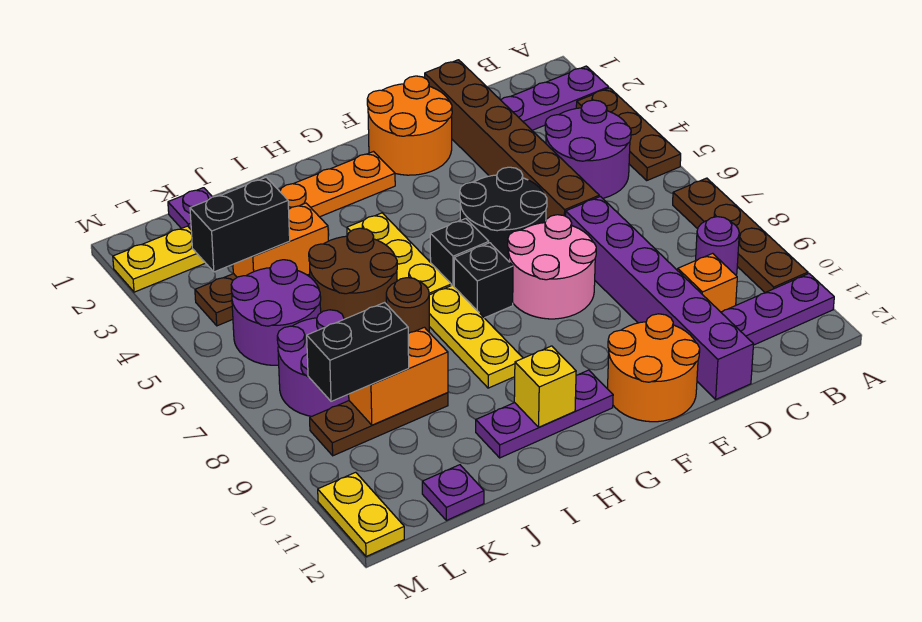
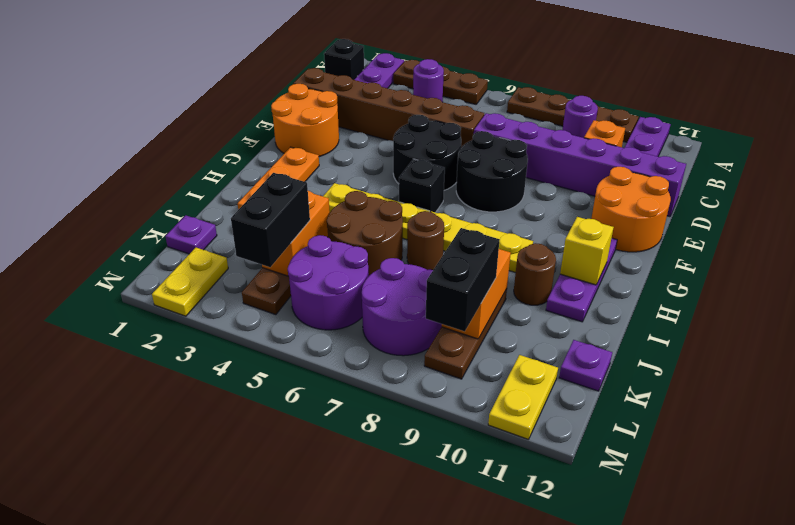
purple 2x2 round brick [545,100,631,198] -> purple 1x1 round brick [413,59,444,102]
pink 2x2 round brick [508,215,596,319] -> black 2x2 round brick [456,131,528,212]
black 1x1 brick [454,243,513,318] -> black 1x1 brick moved to [324,39,364,80]
none -> brown 1x1 round brick [514,243,556,305]
yellow 1x2 plate [318,472,404,557] -> yellow 1x2 plate turned to [488,355,558,440]

